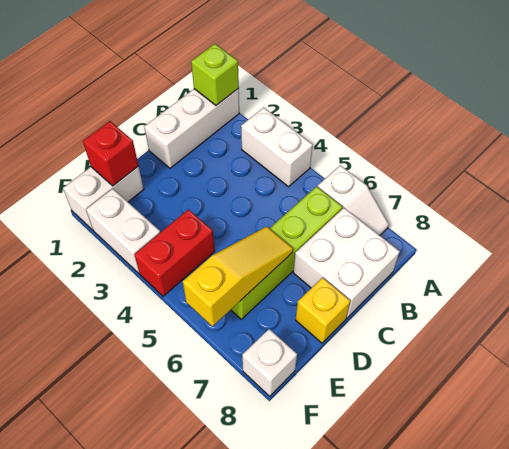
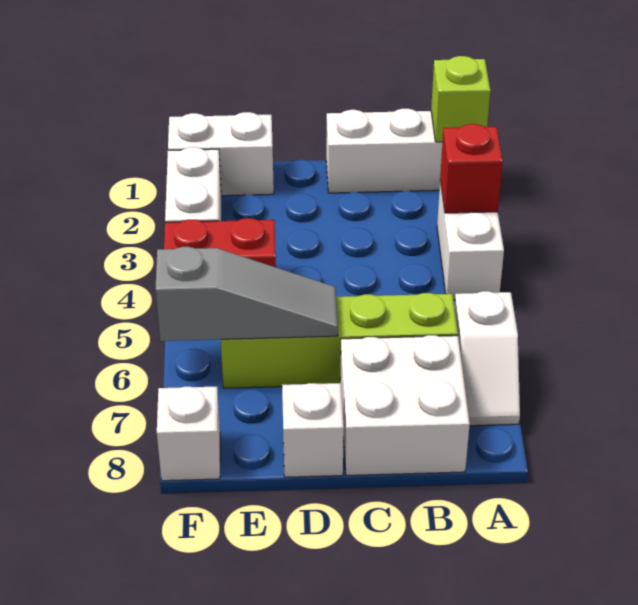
yellow 1x3 slope [183,227,293,326] -> grey 1x3 slope [155,247,338,341]
yellow 1x1 brick [296,278,350,343] -> white 1x1 brick [282,383,344,477]
red 1x1 brick [83,121,139,186] -> red 1x1 brick moved to [440,124,503,213]

